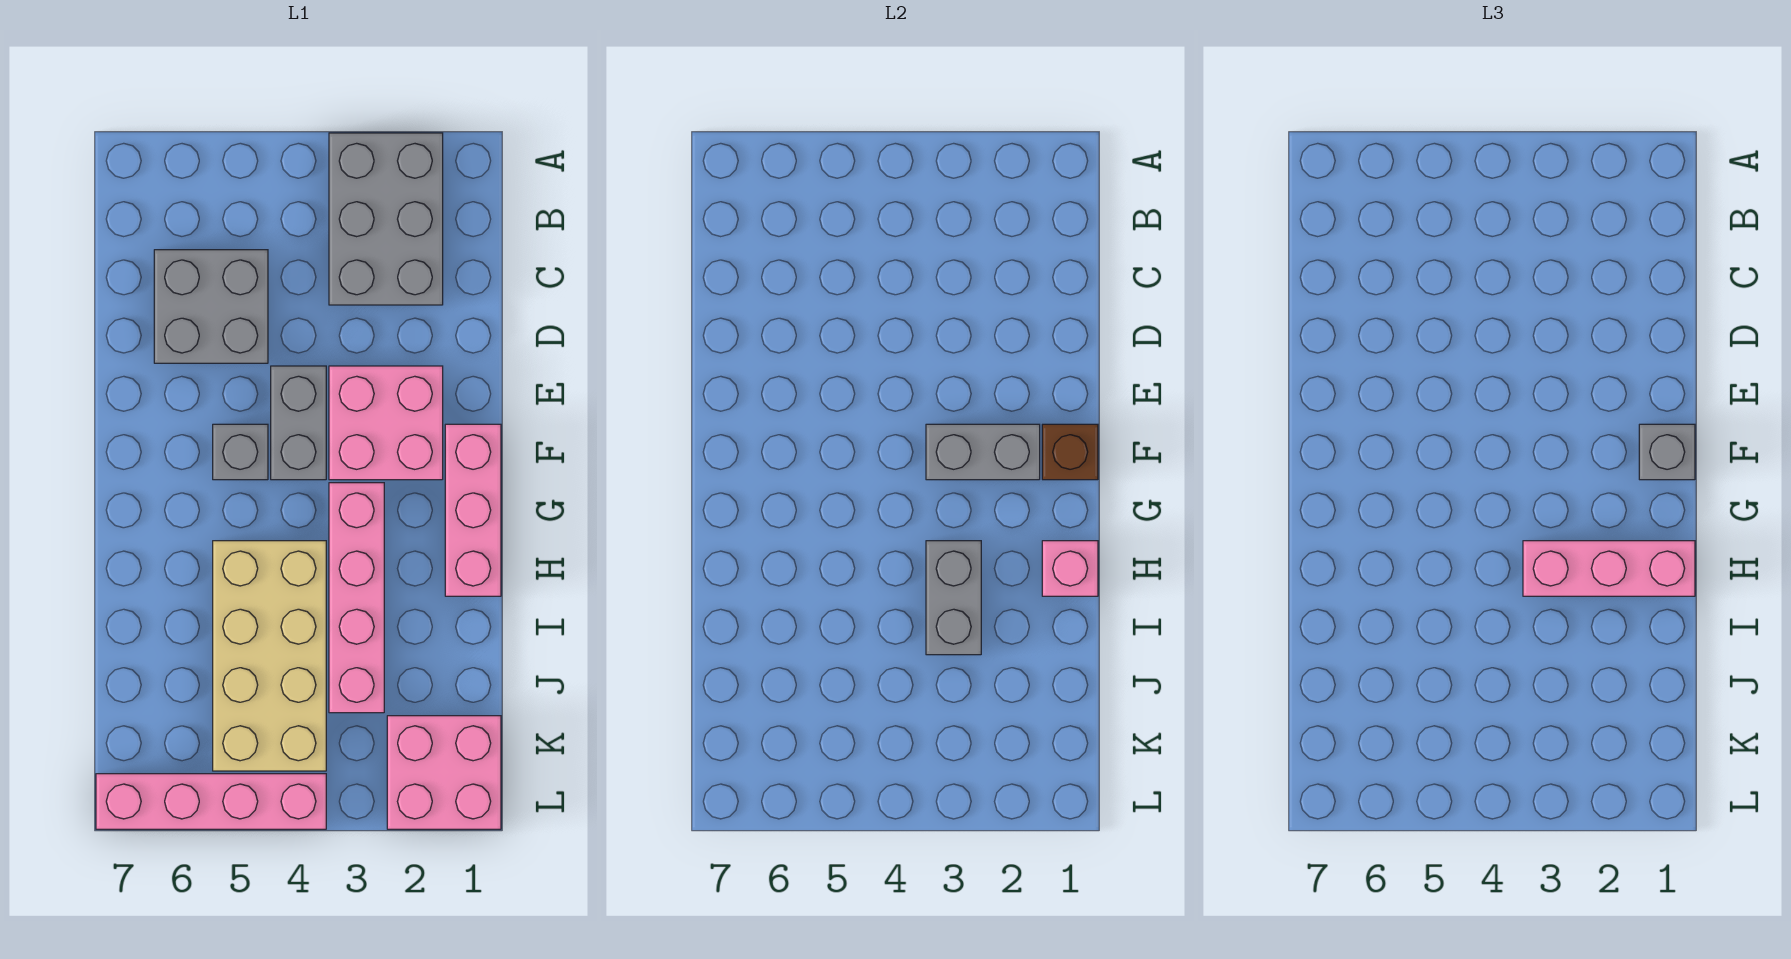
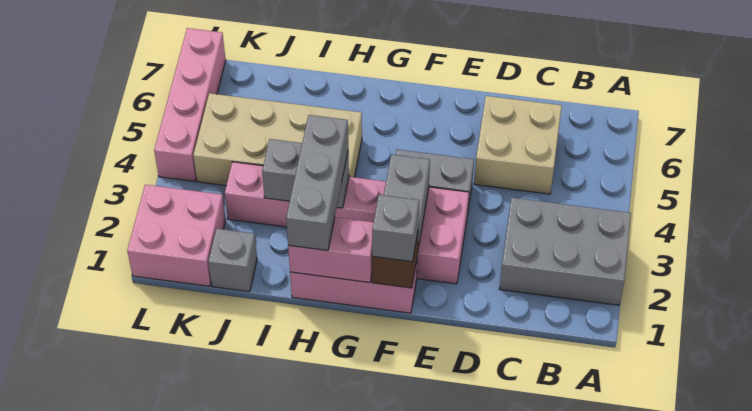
grey 2x2 brick [154,250,268,363] -> tan 2x2 brick [474,96,562,194]
grey 1x1 brick [213,424,268,480] -> grey 1x1 brick moved to [208,229,257,292]
pink 1x1 brick [1042,541,1098,596] -> pink 1x2 brick [288,217,373,283]
pink 1x3 brick [1523,541,1695,596] -> grey 1x3 brick [286,115,348,251]

